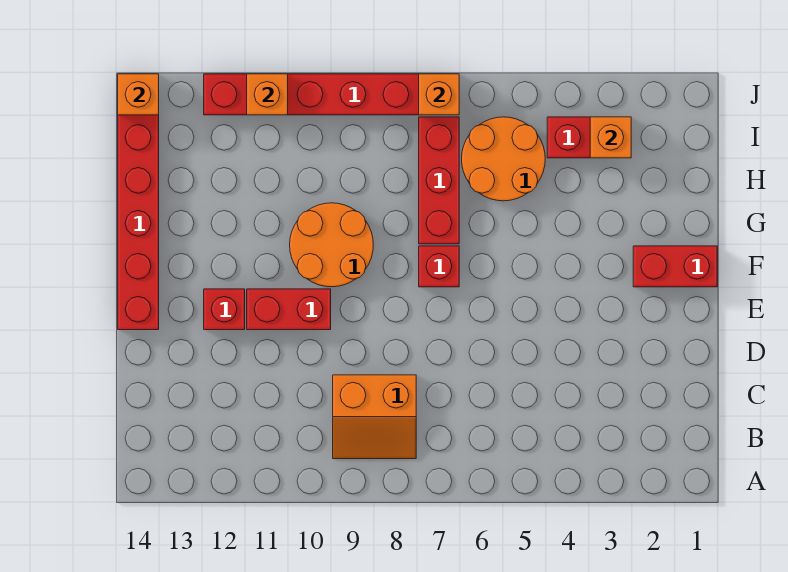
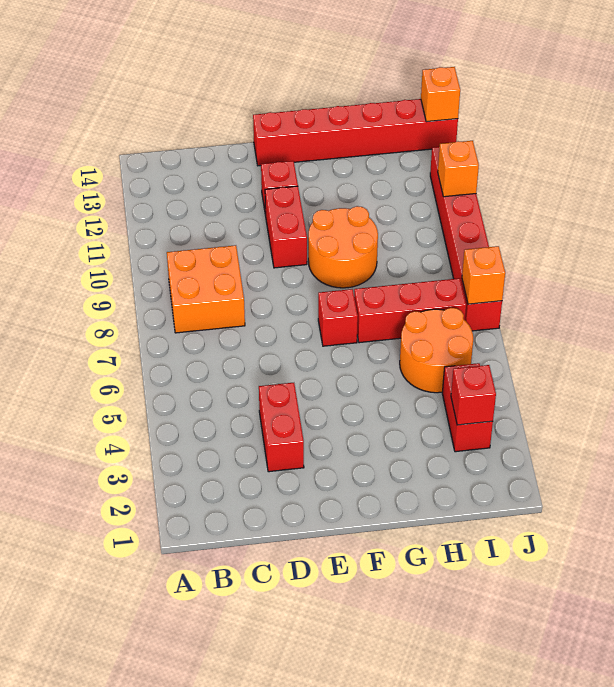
orange 2x2 slope [333,375,416,459] -> orange 2x2 brick [167,245,245,333]
red 1x2 brick [633,246,717,287] -> red 1x2 brick moved to [259,383,304,472]
orange 1x1 brick [590,117,631,158] -> red 1x1 brick [451,365,496,425]

